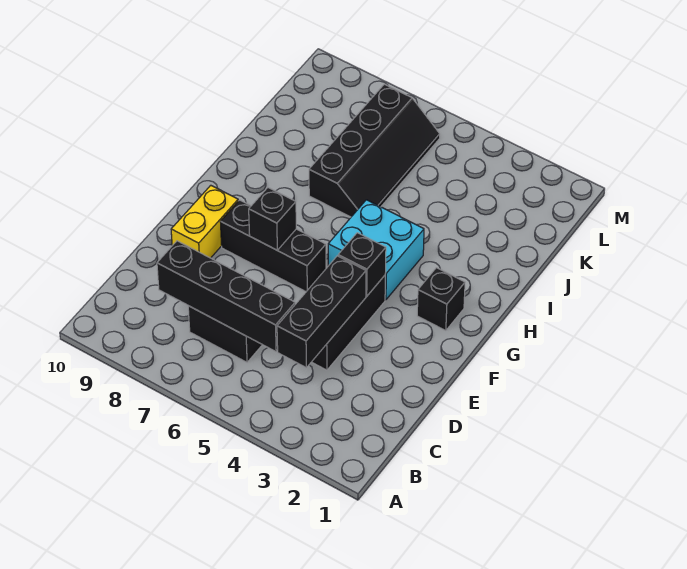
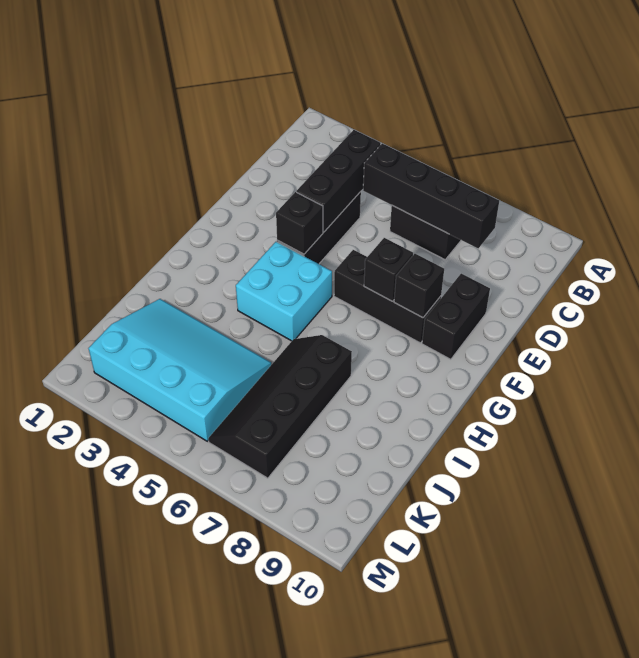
yellow 1x2 brick [171,185,238,258] -> black 1x2 brick [422,274,490,359]
black 1x1 brick [417,268,465,331] -> black 1x1 brick moved to [394,254,444,318]
none -> cyan 3x4 slope [88,299,271,441]

